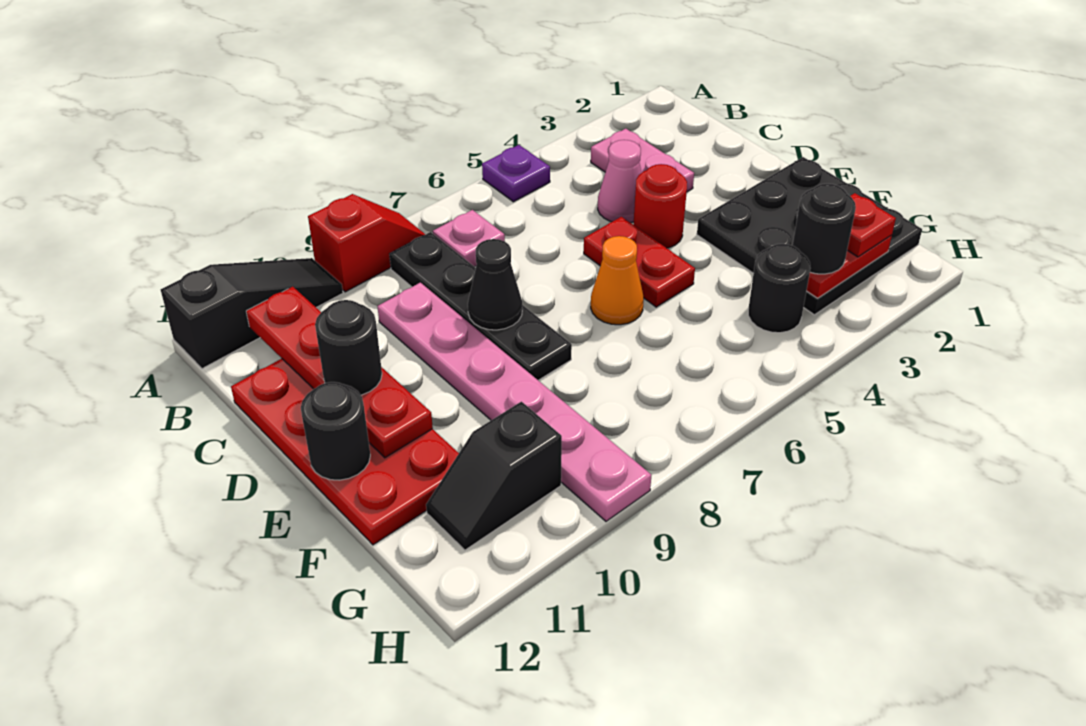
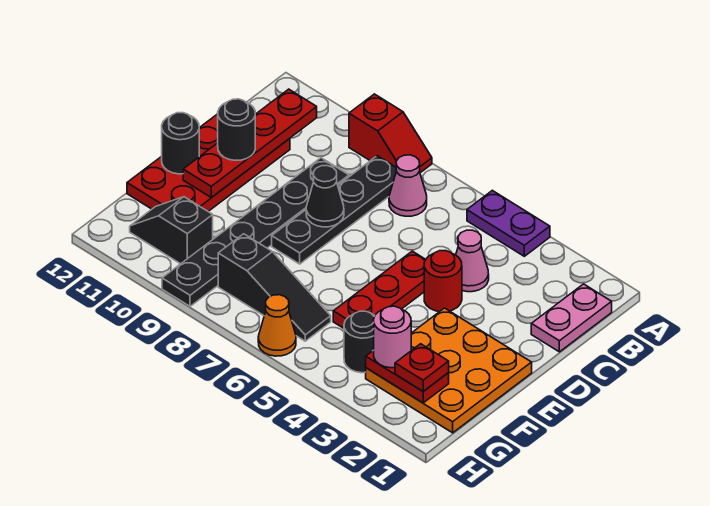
purple 1x1 plate [482,145,550,202] -> purple 1x2 plate [467,190,550,256]
black 1x3 slope [161,258,343,369] -> black 1x3 slope moved to [218,234,331,341]
pink 1x2 plate [591,129,694,192] -> pink 1x2 plate moved to [531,284,612,352]
pink 1x1 plate [433,210,505,267] -> pink 1x1 cone [389,155,427,216]
pink 1x6 plate [377,283,651,521] -> black 1x6 plate [162,158,349,306]
red 1x2 plate [584,217,695,307] -> red 1x3 plate [333,251,426,328]
black 3x3 plate [697,157,922,315] -> orange 3x3 plate [366,308,532,433]
orange 1x1 cone [591,236,644,325] -> orange 1x1 cone moved to [258,295,296,356]
black 1x1 round brick [793,184,856,274] -> pink 1x1 round brick [374,306,411,368]

